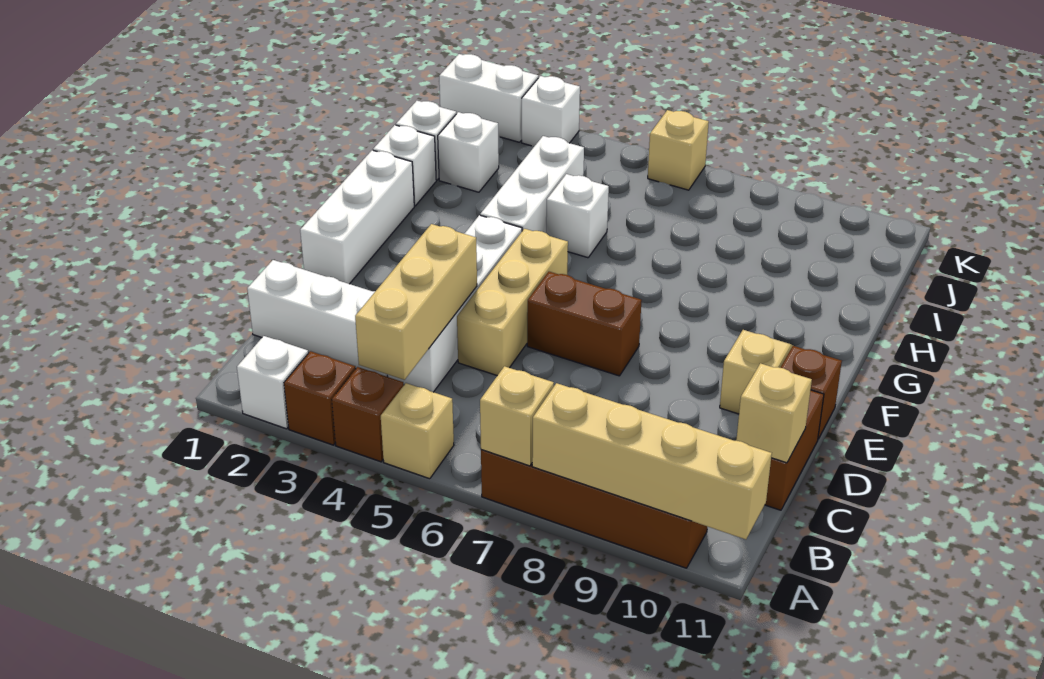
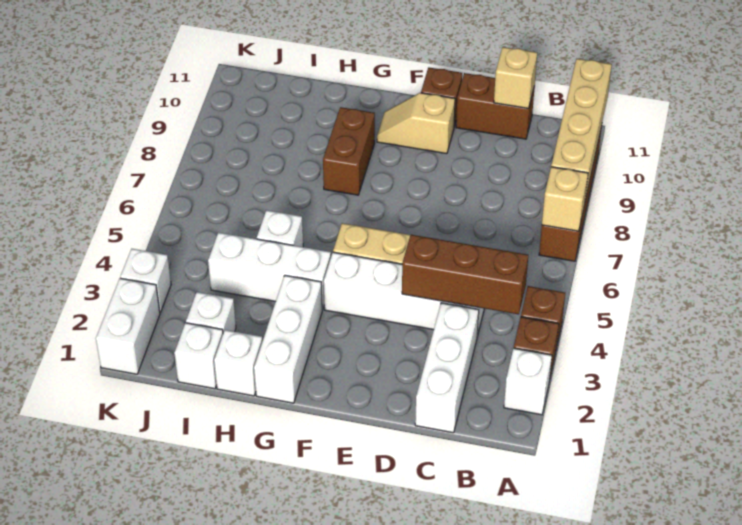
tan 1x1 brick [381,383,454,479] -> none
tan 1x3 brick [355,224,477,380] -> brown 1x3 brick [402,235,528,314]
white 1x3 brick [300,150,414,284] -> white 1x3 brick turned to [254,275,322,403]
brown 1x2 brick [527,272,642,376] -> brown 1x2 brick moved to [323,107,375,195]
tan 1x1 brick [648,110,709,190] -> none

